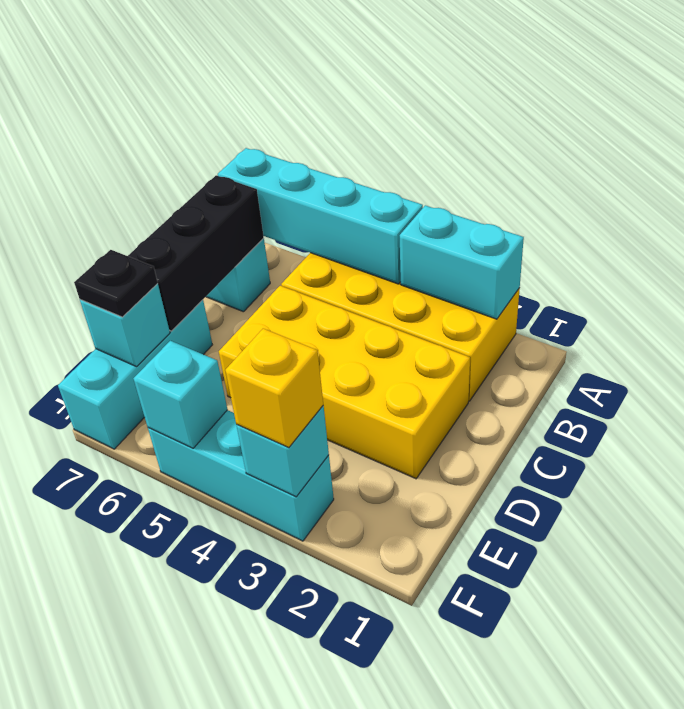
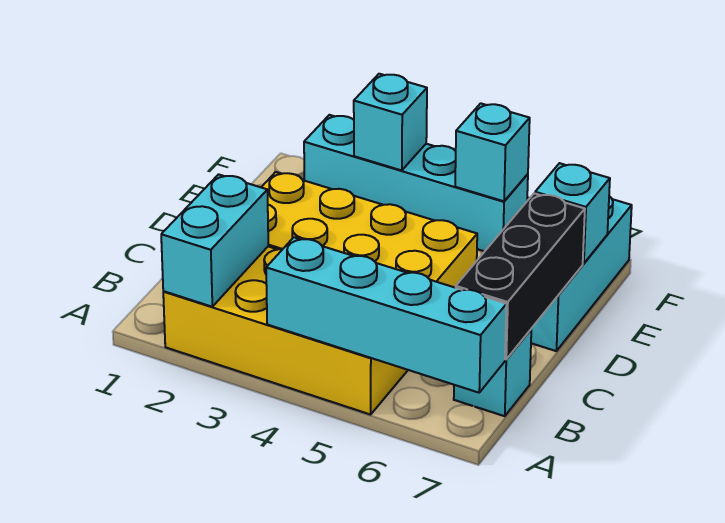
cyan 1x2 brick [400,205,524,319] -> cyan 1x2 brick turned to [161,174,268,307]
black 1x1 plate [74,250,158,317] -> none
cyan 1x3 brick [148,410,334,541] -> cyan 1x4 brick [304,115,528,251]
yellow 1x1 brick [225,328,323,448] -> none

